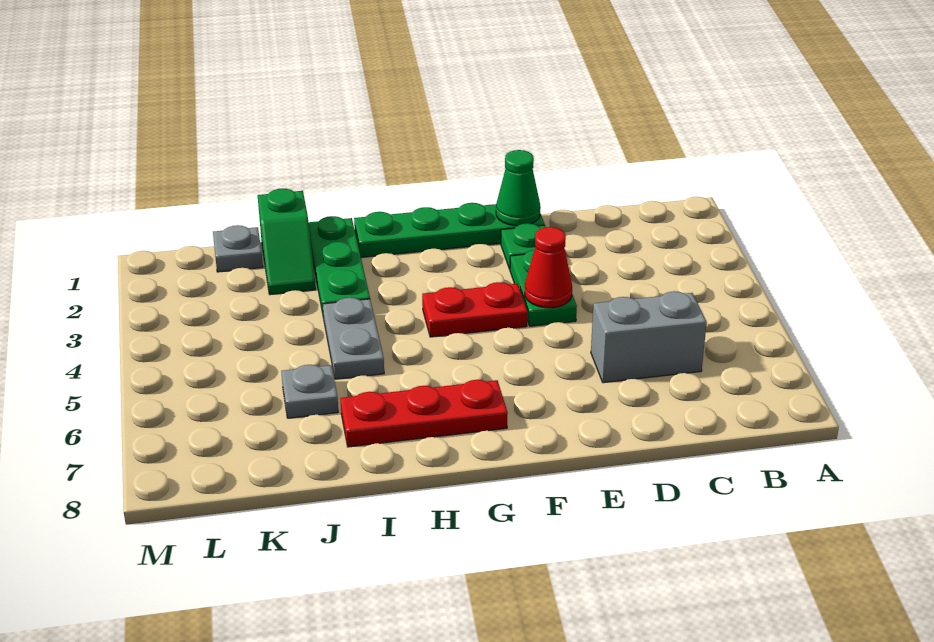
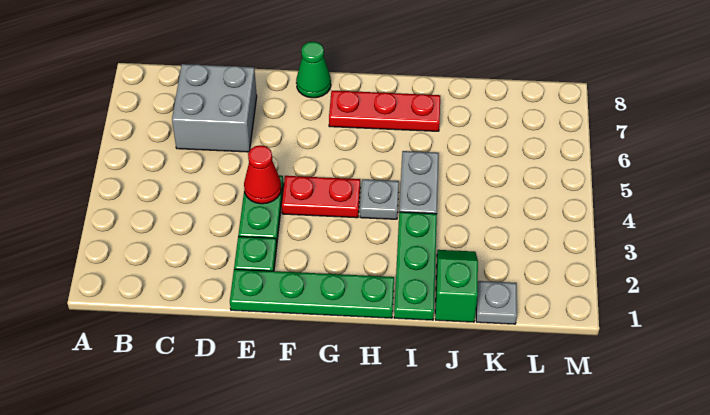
grey 1x2 brick [591,291,707,383] -> grey 2x2 brick [172,64,257,152]
green 1x1 cone [496,150,541,226] -> green 1x1 cone moved to [296,42,331,98]
grey 1x1 plate [281,365,338,418] -> grey 1x1 plate moved to [360,179,399,219]

